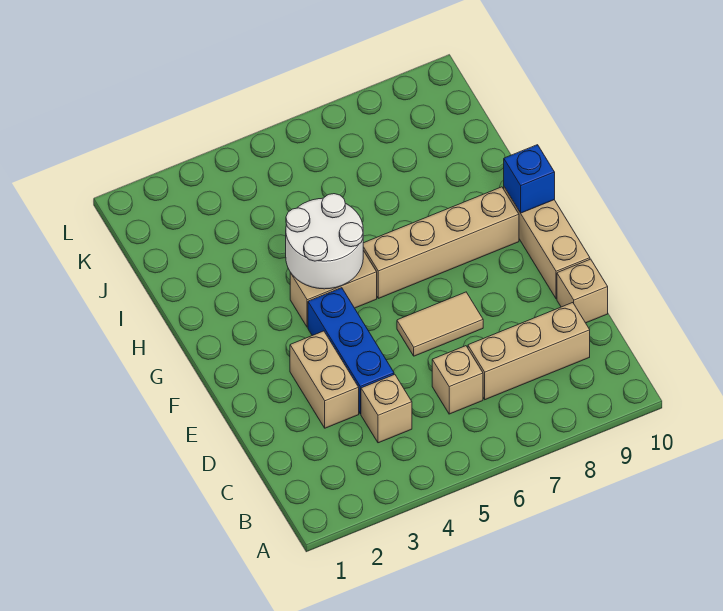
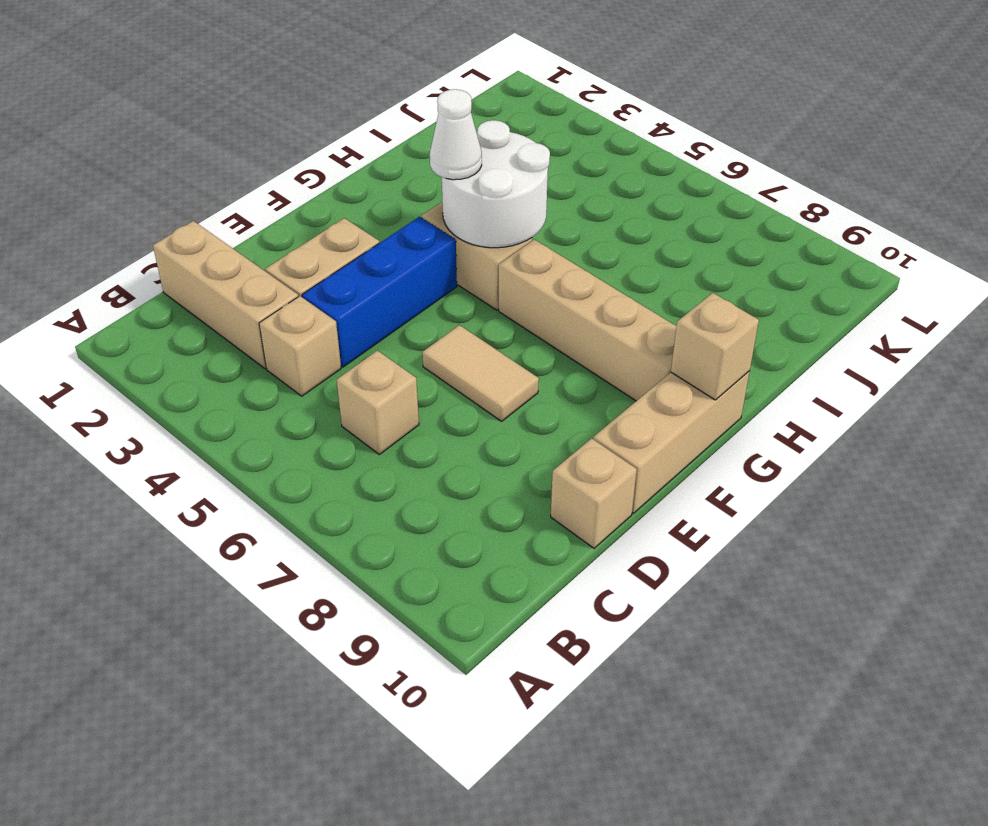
tan 1x3 brick [468,303,590,400] -> tan 1x3 brick moved to [153,221,298,368]
none -> white 1x1 cone [430,89,482,180]
blue 1x1 brick [504,145,555,213] -> tan 1x1 brick [671,293,759,400]

